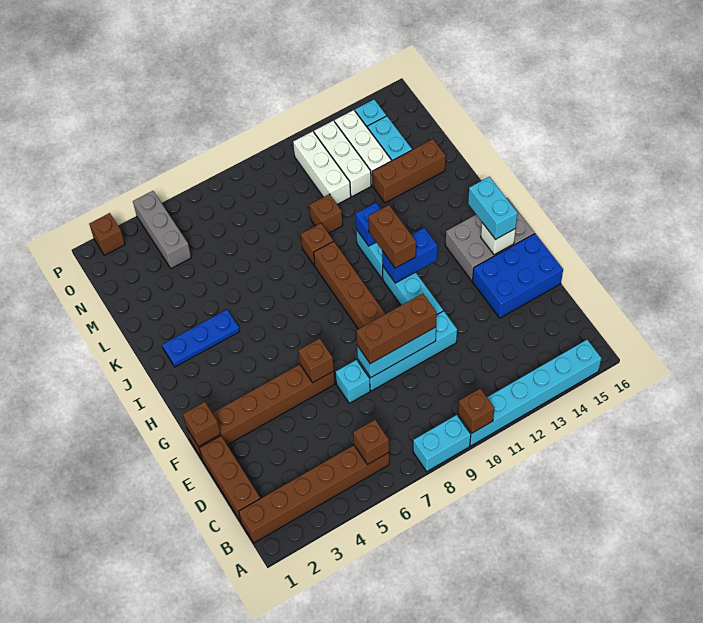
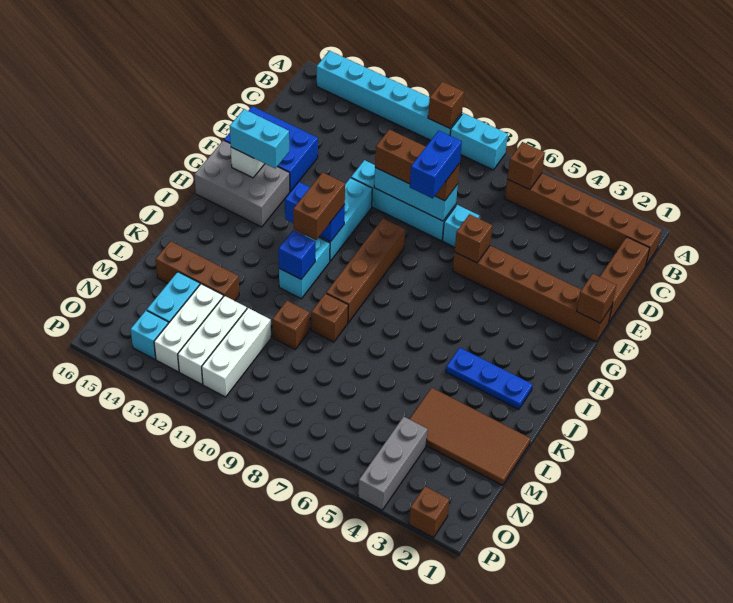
none -> blue 1x2 brick [410,131,462,198]
cyan 1x2 brick [468,177,517,240] -> cyan 1x2 brick turned to [230,109,289,168]
none -> brown 2x4 tile [410,388,531,485]

